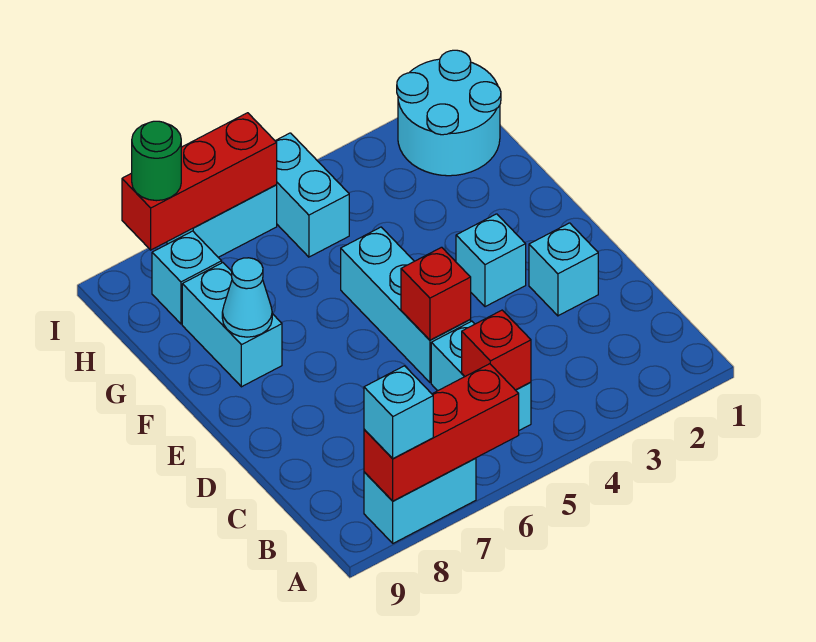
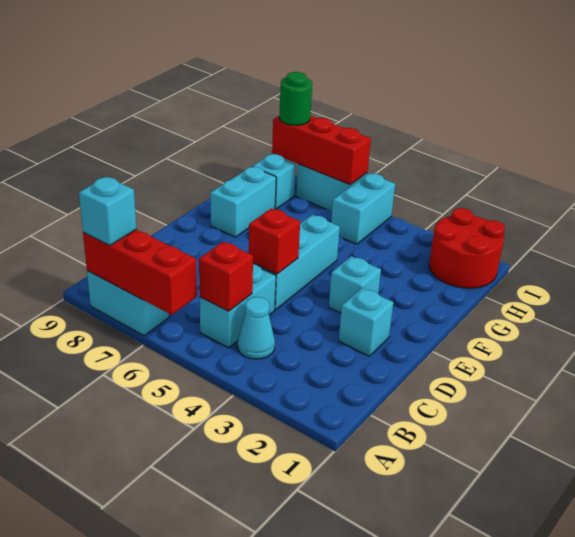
cyan 1x1 cone [222,258,272,337] -> cyan 1x1 cone moved to [238,297,275,359]
cyan 2x2 round brick [397,50,501,176] -> red 2x2 round brick [429,208,505,288]

